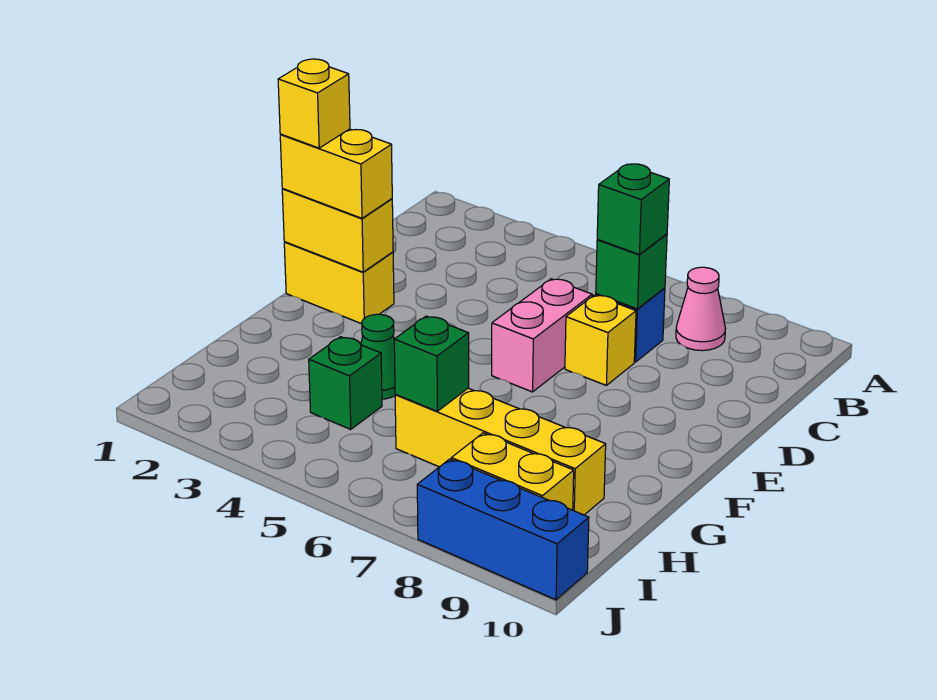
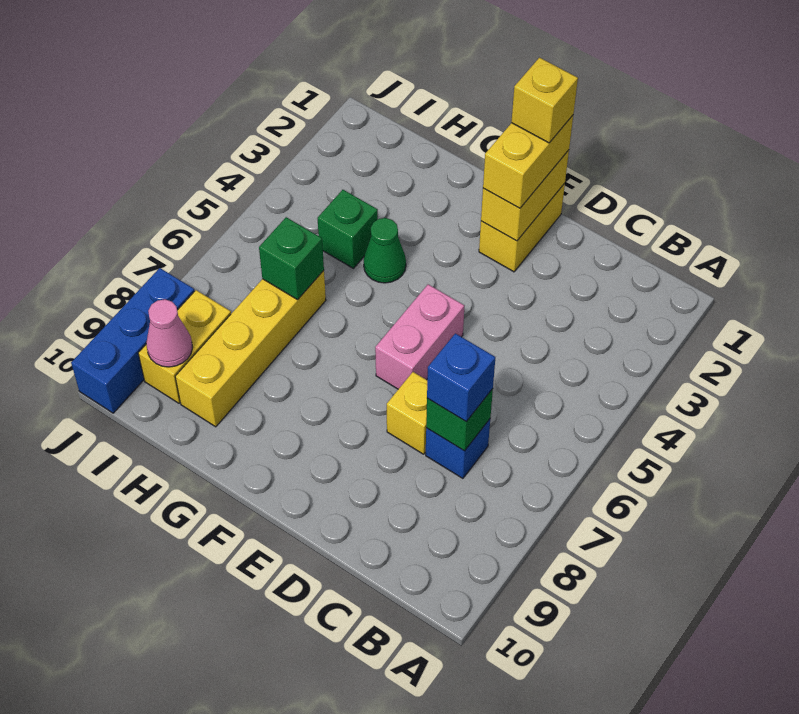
pink 1x1 cone [676,267,726,351] -> pink 1x1 cone moved to [146,299,193,367]
green 1x1 brick [597,164,669,254] -> blue 1x1 brick [427,333,495,421]
pink 1x2 brick [492,279,592,392] -> pink 1x2 brick turned to [375,284,464,389]

